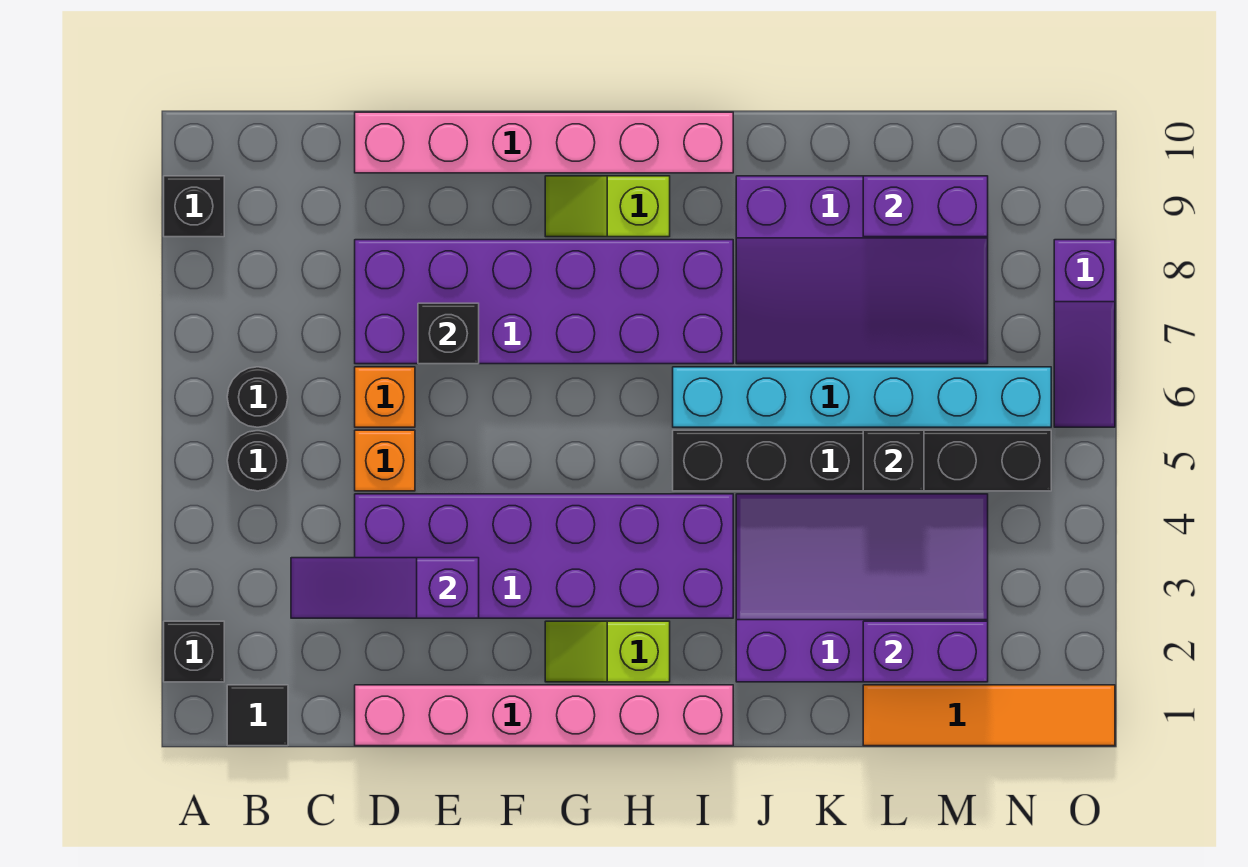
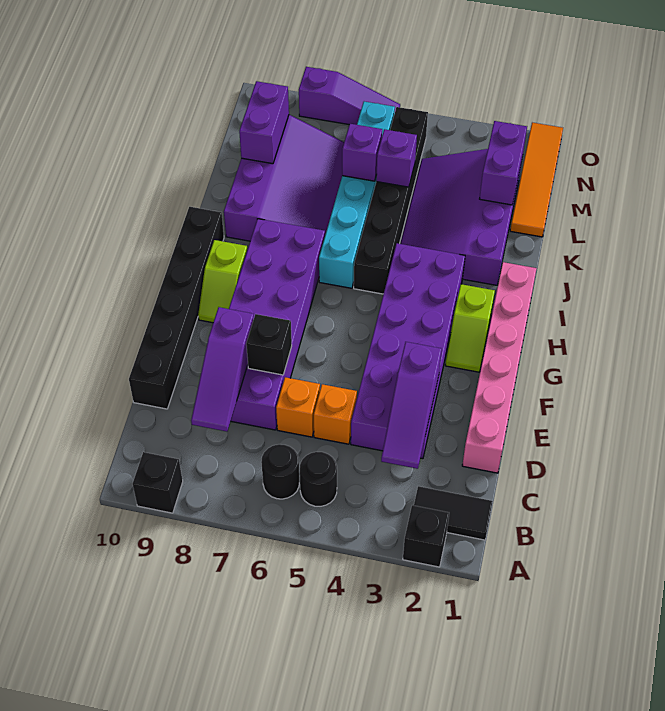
black 1x1 tile [227,685,288,746] -> black 1x2 tile [414,486,493,540]
none -> purple 1x3 slope [191,307,254,432]
pink 1x6 brick [355,112,733,173] -> black 1x6 brick [129,207,224,409]
black 1x1 brick [863,430,924,491] -> purple 1x1 brick [376,129,417,187]
none -> purple 1x1 brick [342,124,382,181]

